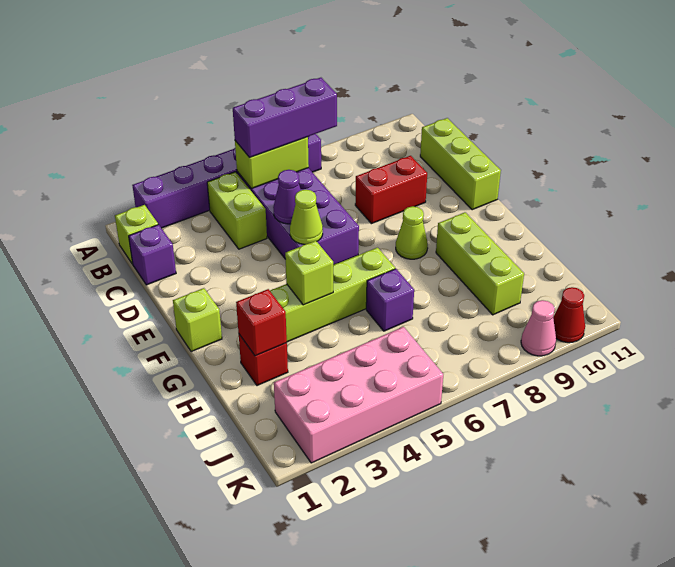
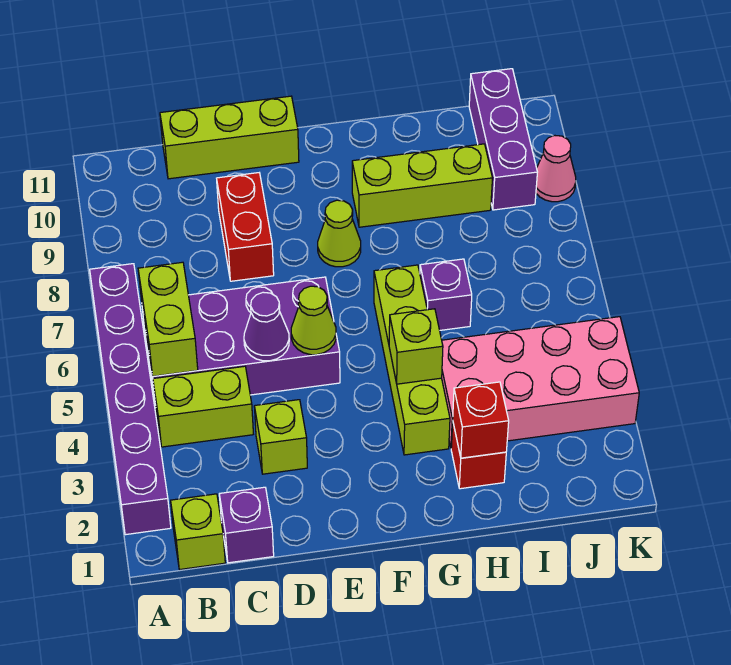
purple 1x3 brick [233,78,337,158] -> purple 1x3 brick moved to [469,69,537,210]
lime 1x1 brick [173,288,222,352] -> lime 1x1 brick moved to [254,400,307,474]
pink 2x4 brick [274,327,443,463] -> pink 2x4 brick turned to [442,317,639,447]
red 1x1 cone [553,287,585,343] -> none

